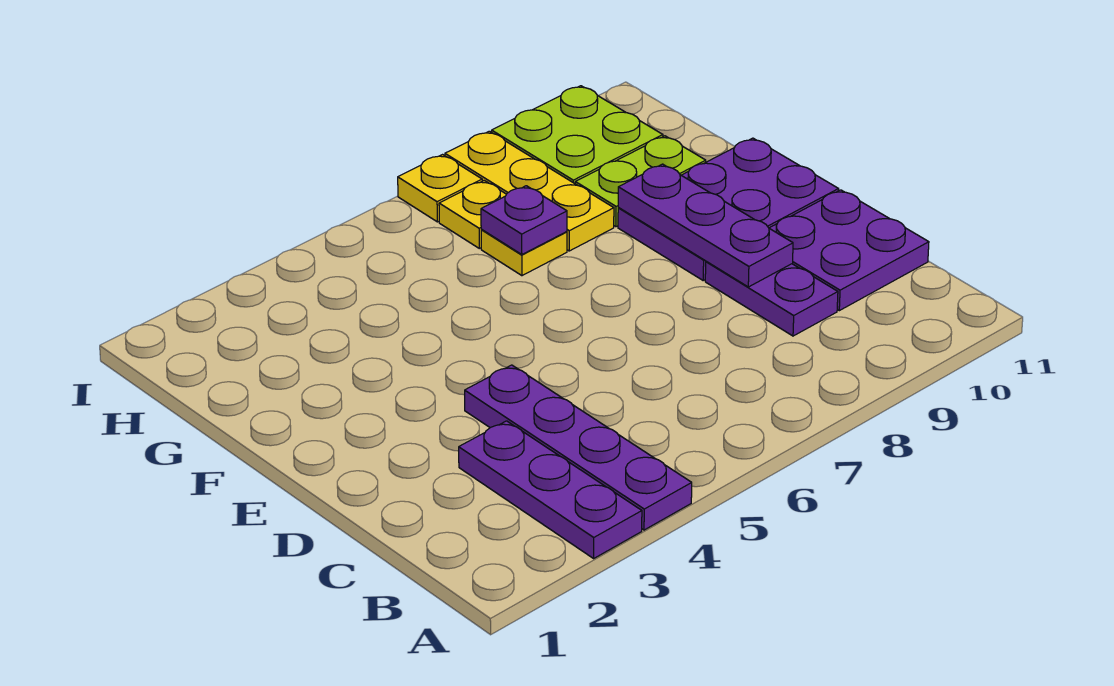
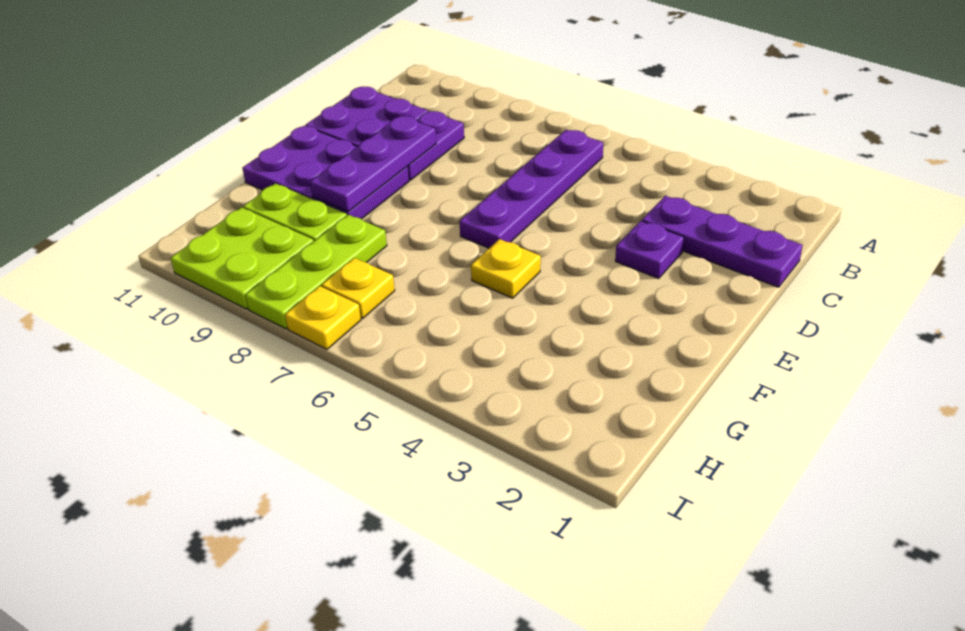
purple 1x3 plate [459,421,642,558] -> purple 1x3 plate turned to [642,196,803,287]
purple 1x4 plate [465,365,692,530] -> purple 1x4 plate moved to [459,130,603,248]
yellow 1x1 plate [481,230,567,276] -> yellow 1x1 plate moved to [471,239,541,298]
purple 1x1 plate [481,186,567,255] -> purple 1x1 plate moved to [615,221,684,278]
yellow 1x3 plate [445,131,614,251] -> lime 1x3 plate [245,215,387,329]

